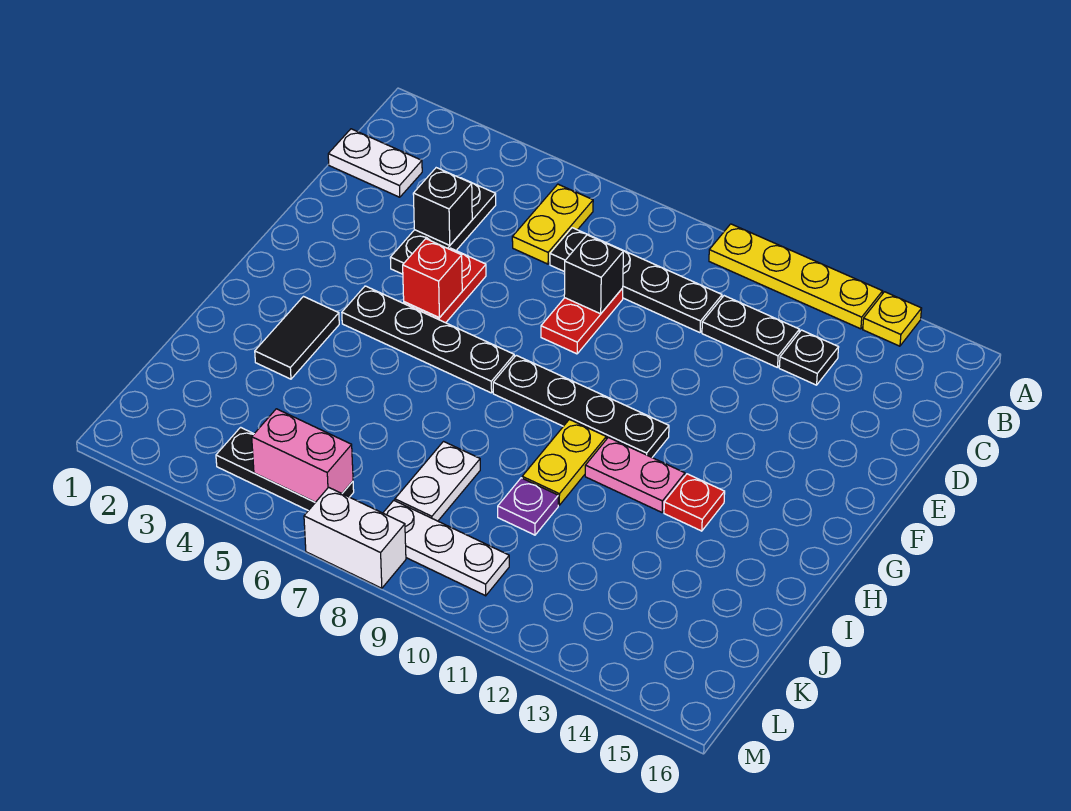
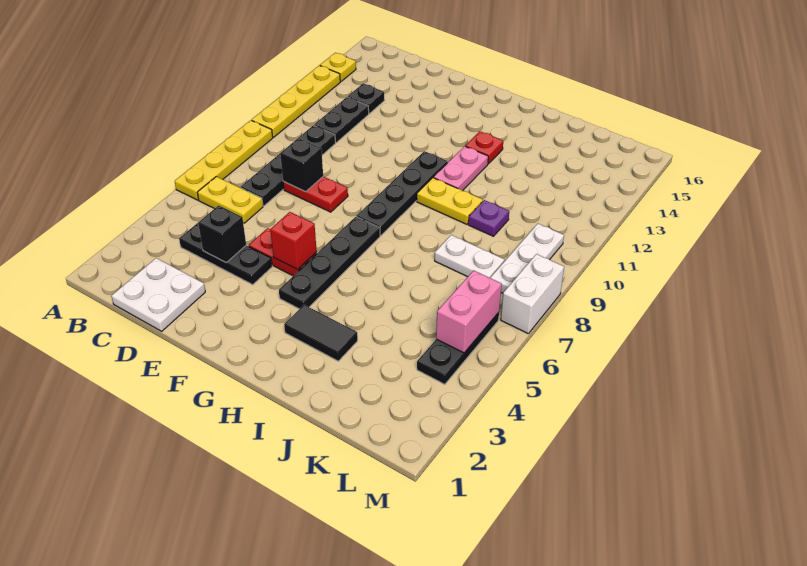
none -> yellow 1x4 plate [175,120,273,200]
white 1x2 plate [328,129,422,197] -> white 2x2 plate [111,258,205,331]

